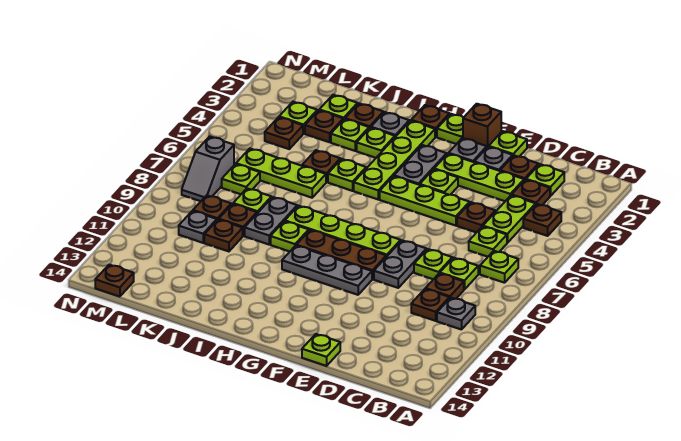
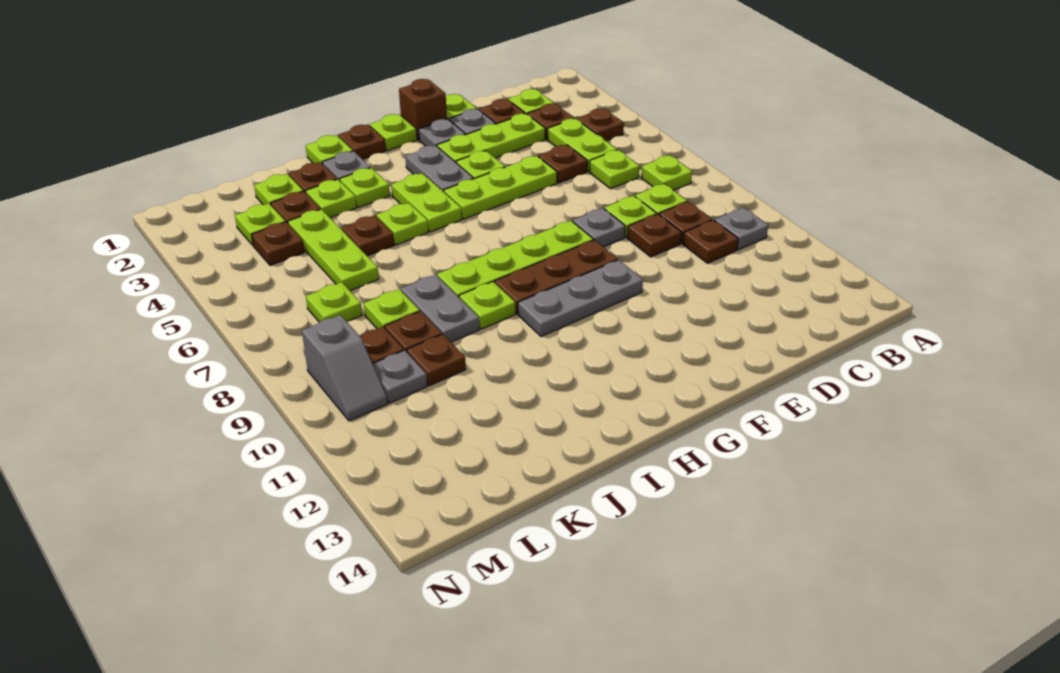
grey 1x2 plate [374,240,426,288] -> grey 1x1 plate [573,208,625,247]
lime 1x1 plate [302,334,340,366] -> lime 1x1 plate moved to [306,135,353,163]
lime 1x4 plate [354,121,435,199] -> lime 1x2 plate [391,173,462,232]
lime 1x3 plate [236,149,326,198] -> lime 1x3 plate turned to [288,209,379,291]
grey 1x2 slope [182,136,234,201] -> grey 1x2 slope moved to [302,315,388,421]
brown 1x1 plate [95,265,134,297] -> brown 1x1 plate moved to [627,214,681,257]

